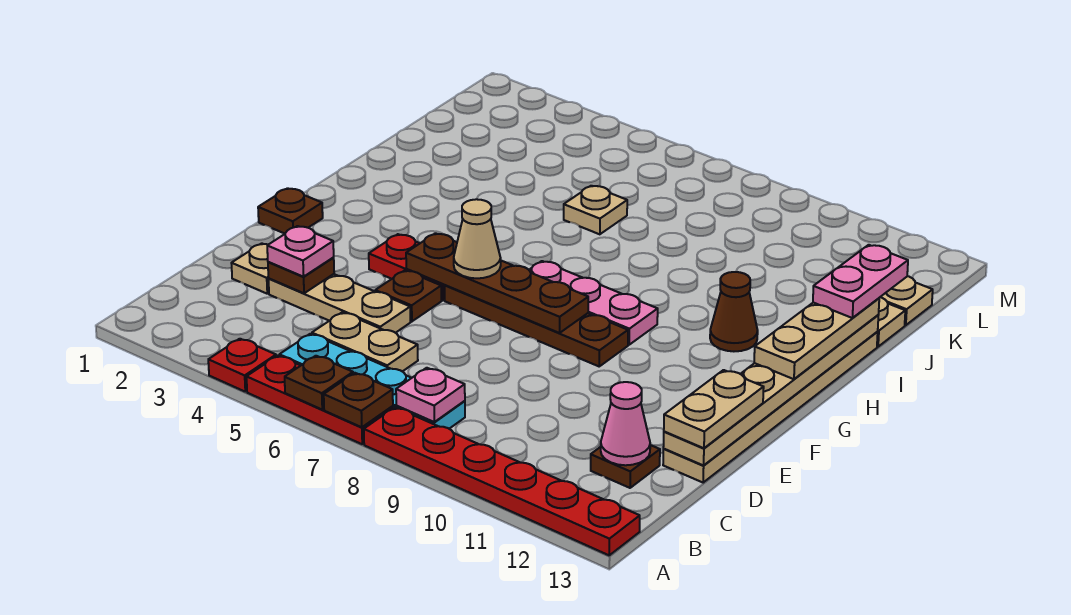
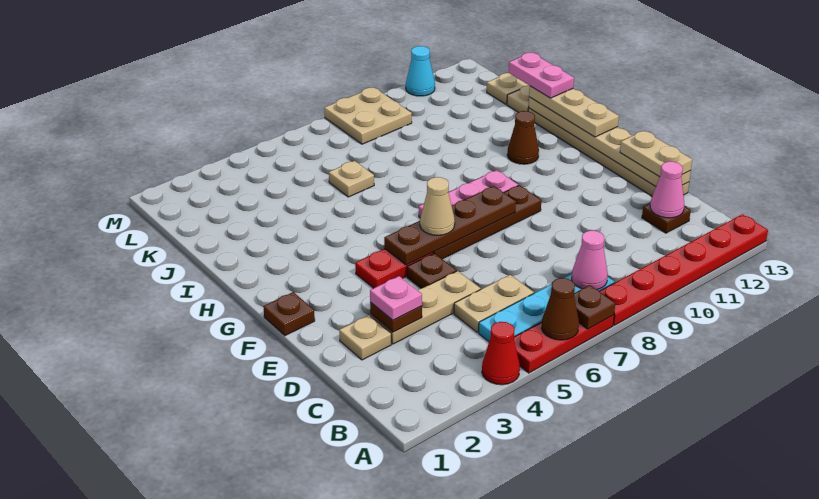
red 1x1 plate [208,339,276,392] -> red 1x1 cone [482,322,520,385]
brown 1x1 plate [285,356,353,409] -> brown 1x1 cone [542,278,579,340]
pink 1x1 plate [396,368,465,422] -> pink 1x1 cone [572,231,608,290]
none -> tan 2x2 plate [324,88,412,144]
none -> cyan 1x1 cone [406,46,435,96]

